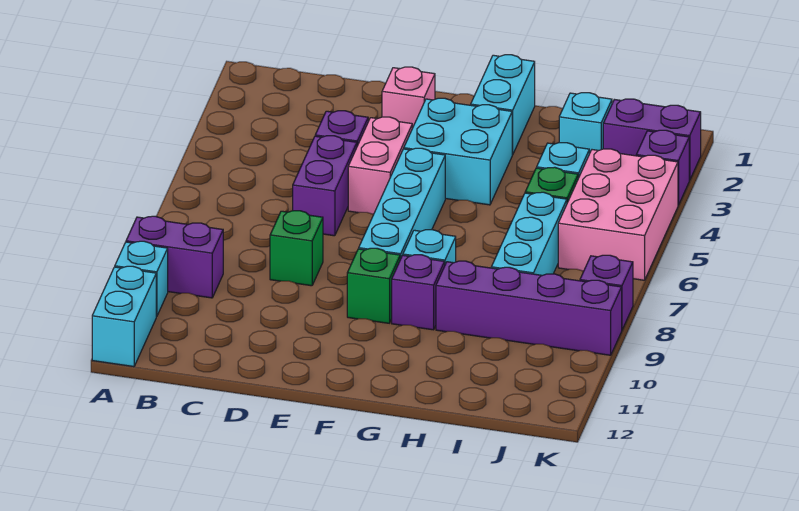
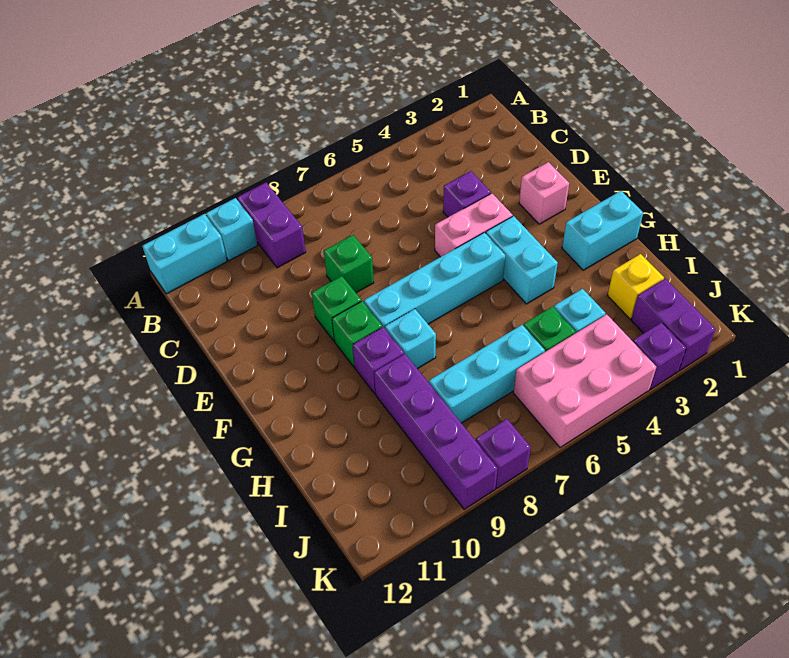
purple 1x2 brick [293,136,357,236] -> none
none -> green 1x1 brick [312,276,361,341]
cyan 2x2 brick [404,98,512,205] -> cyan 1x2 brick [486,216,558,304]
cyan 1x1 brick [559,93,612,154] -> yellow 1x1 brick [608,254,664,319]

